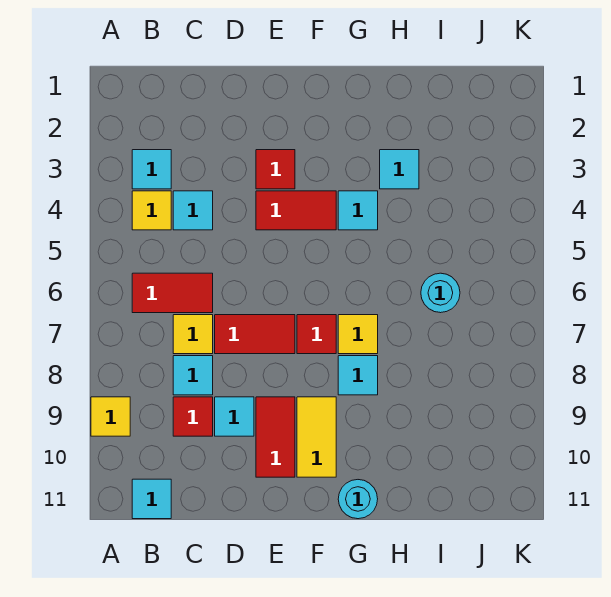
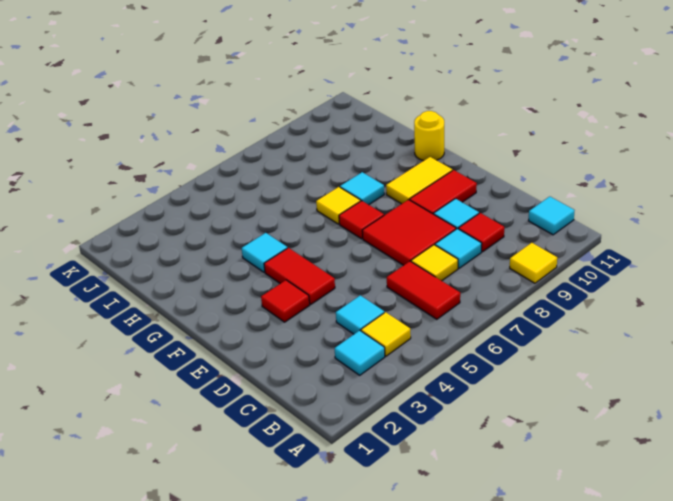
red 1x2 tile [215,315,295,354] -> red 2x2 tile [362,200,456,265]
cyan 1x1 round brick [338,480,378,519] -> yellow 1x1 round brick [414,111,444,161]
cyan 1x1 tile [380,150,419,189] -> none
cyan 1x1 round brick [421,273,460,313] -> none

